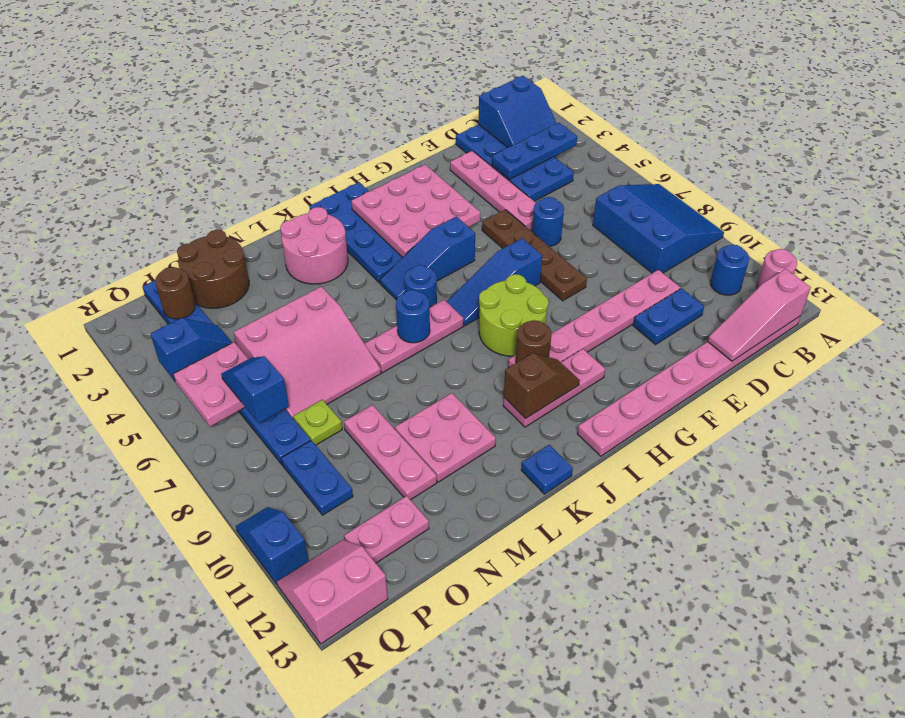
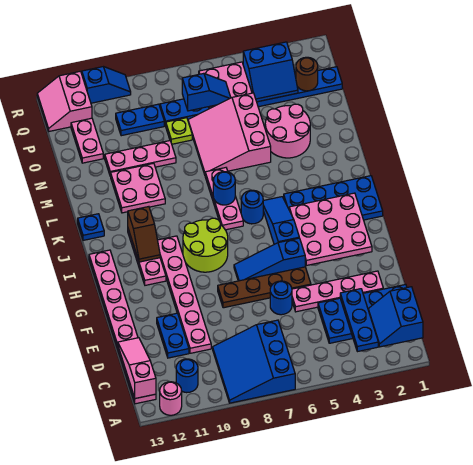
blue 3x3 slope [593,184,724,273] -> blue 3x3 slope turned to [213,320,295,403]
blue 1x3 slope [446,238,542,326] -> blue 1x3 slope turned to [234,238,305,281]
brown 1x1 round brick [516,320,552,363] -> none
pink 2x2 round brick [280,207,348,284] -> pink 2x2 round brick moved to [265,104,310,158]
brown 2x2 round brick [177,230,249,308] -> none
blue 1x2 slope [151,318,232,381] -> blue 2x2 slope [243,42,298,102]
pink 2x2 slope [277,540,388,644] -> pink 2x2 slope turned to [37,71,92,131]

